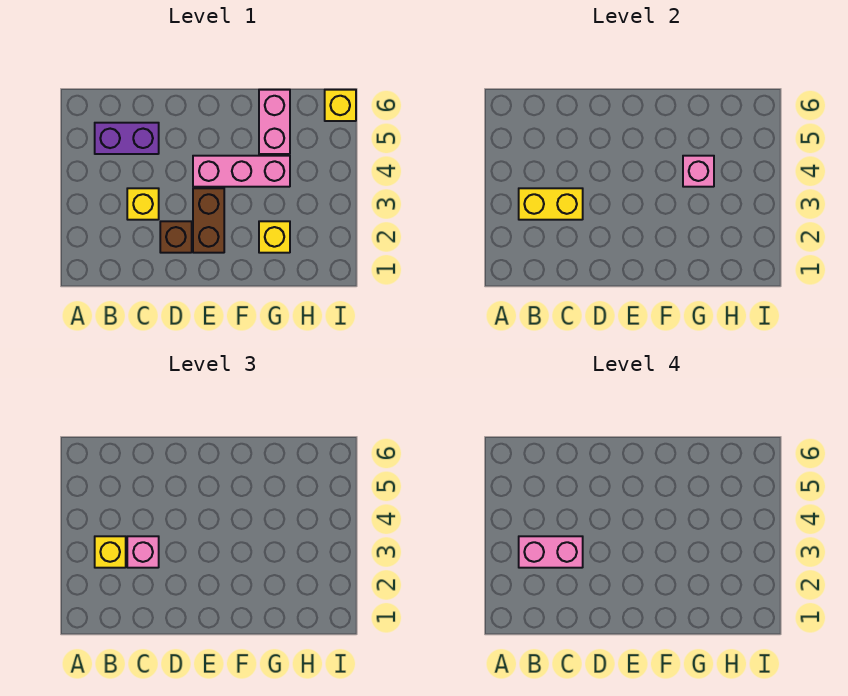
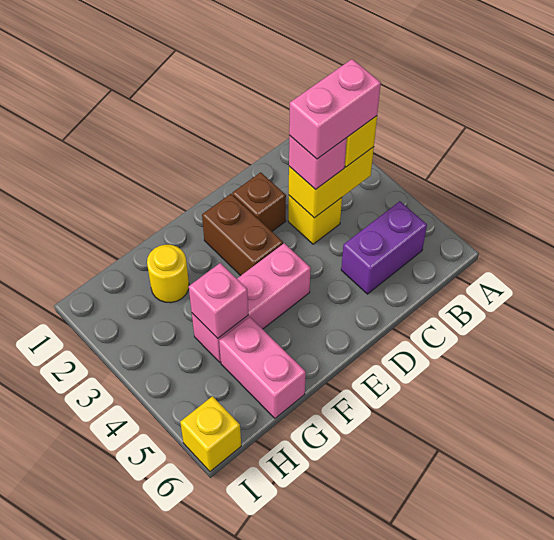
yellow 1x1 brick [259,221,290,253] -> yellow 1x1 round brick [147,245,189,303]

